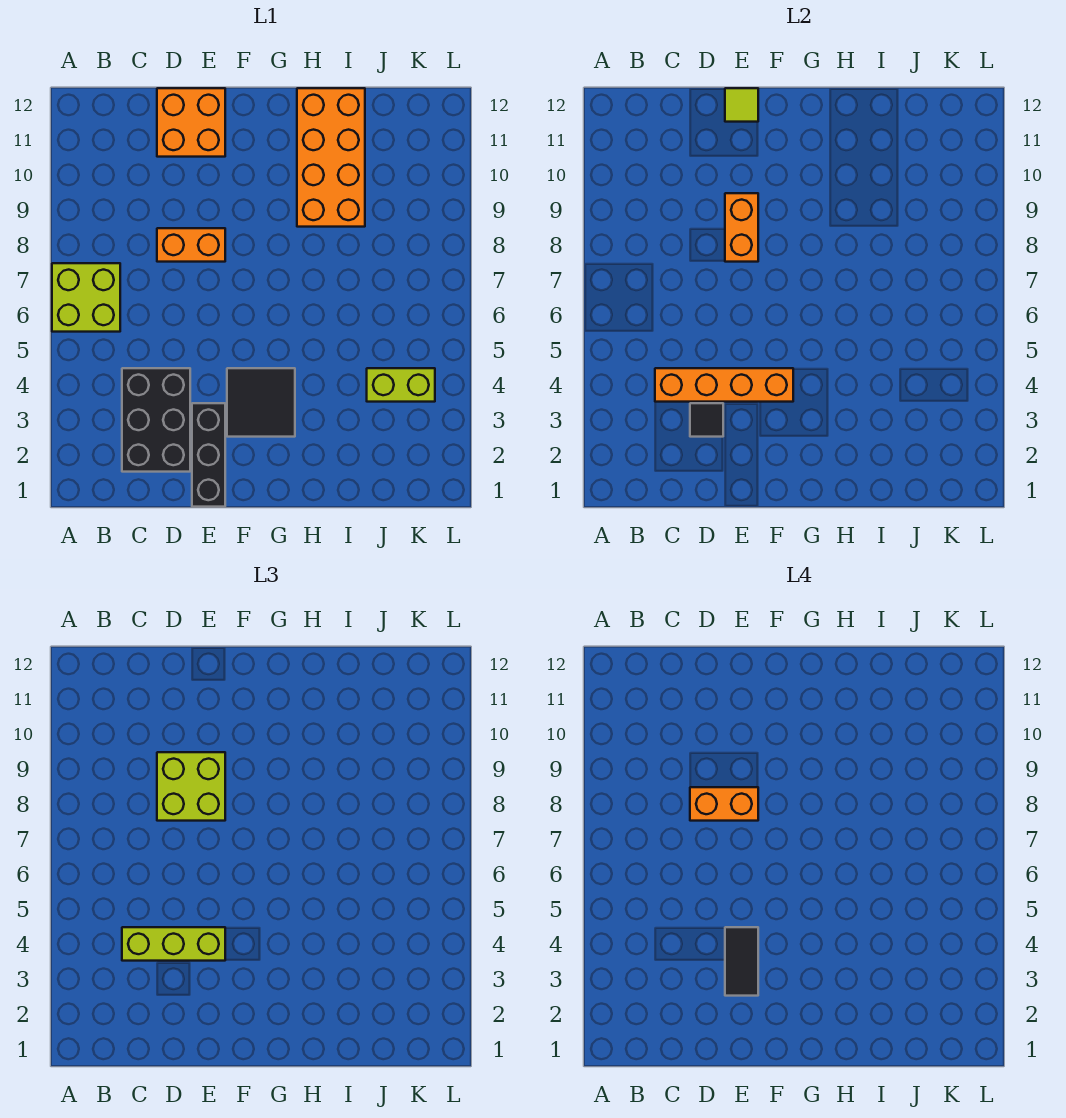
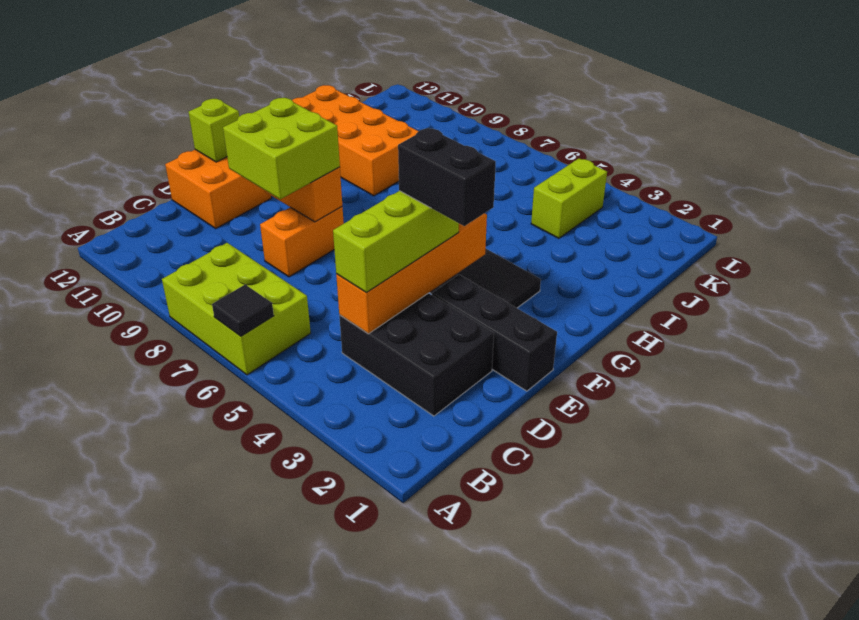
lime 2x2 brick [52,263,120,332] -> lime 2x3 brick [162,243,311,375]
black 1x1 tile [690,403,723,437] -> black 1x1 tile moved to [212,285,274,336]
orange 1x2 brick [690,787,758,821] -> none
black 1x2 tile [725,927,758,996] -> black 1x2 brick [398,128,496,226]
lime 1x1 tile [725,88,758,122] -> lime 1x1 brick [189,99,239,162]

